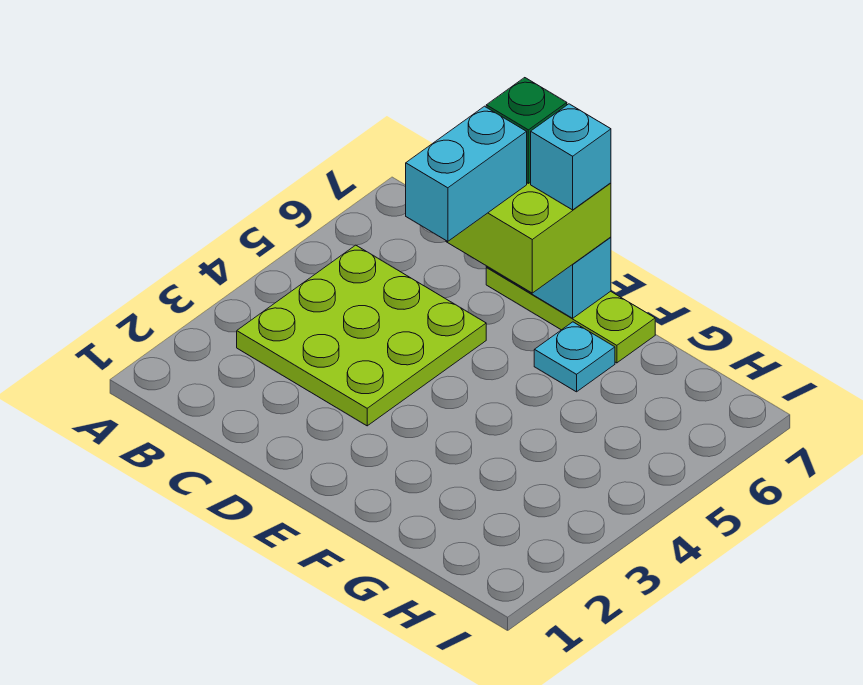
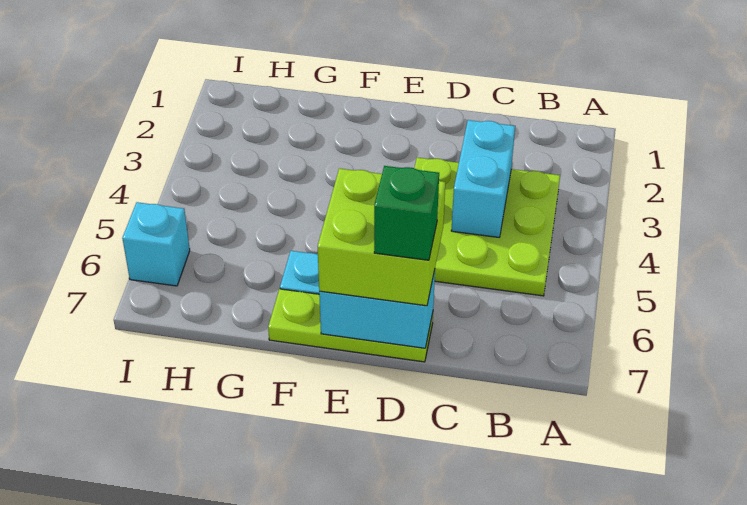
cyan 1x2 brick [406,106,527,241] -> cyan 1x2 brick moved to [451,120,515,237]
cyan 1x1 brick [531,104,611,210] -> cyan 1x1 brick moved to [122,202,190,286]

